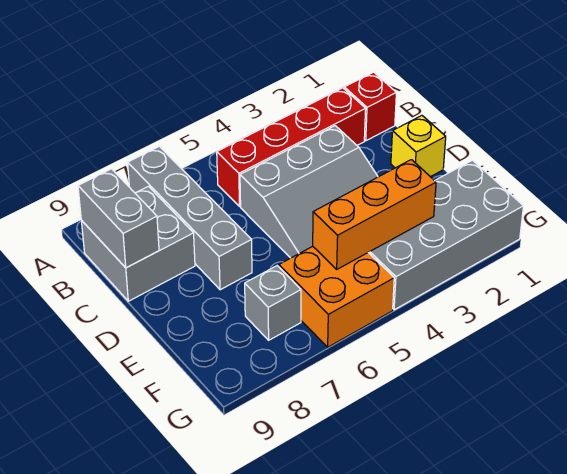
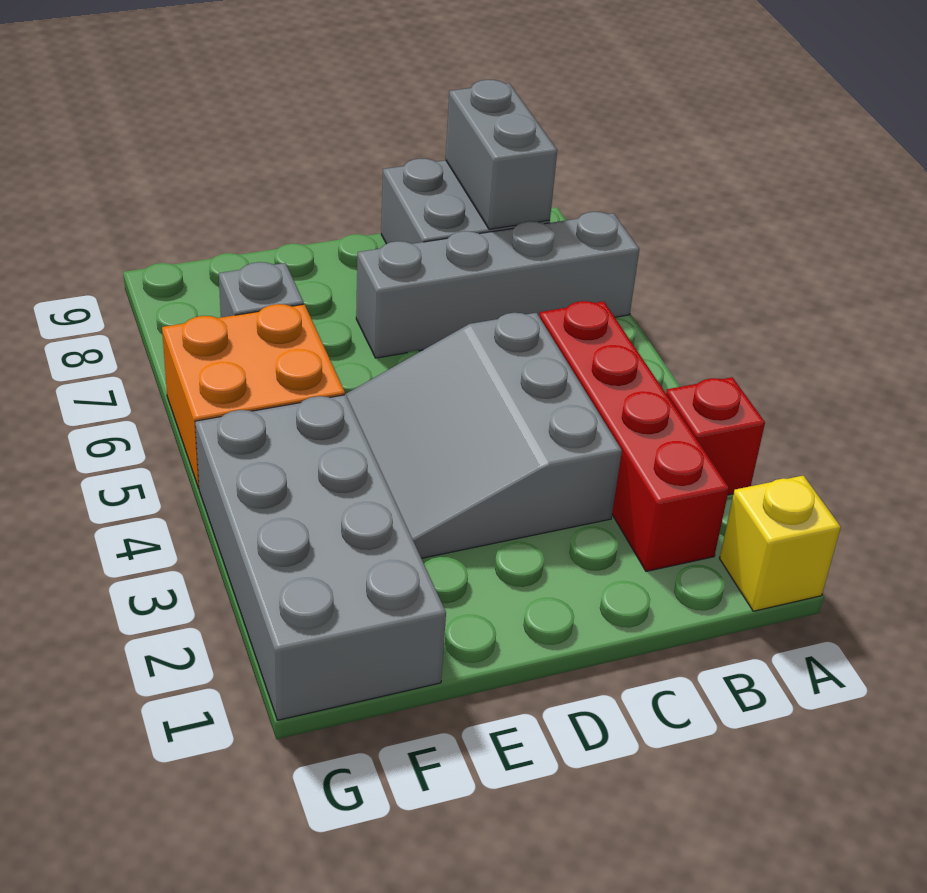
red 1x1 brick [344,72,396,141] -> red 1x1 brick moved to [666,377,765,495]
grey 1x2 brick [78,169,159,268] -> grey 1x2 brick turned to [446,80,557,229]
yellow 1x1 brick [391,116,446,177] -> yellow 1x1 brick moved to [720,475,841,611]
orange 1x3 brick [313,160,436,269] -> none

